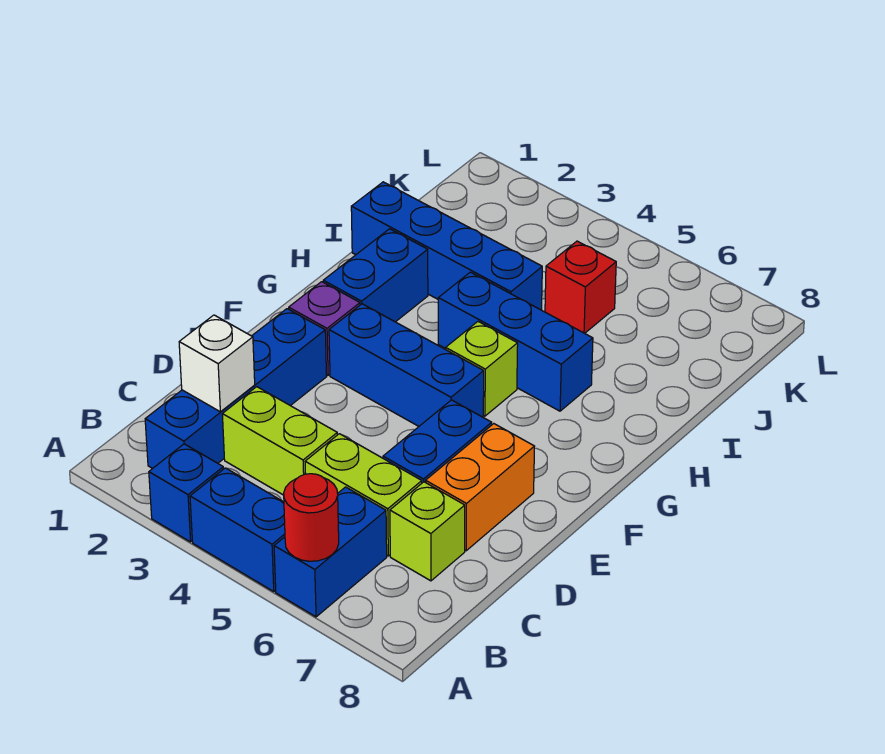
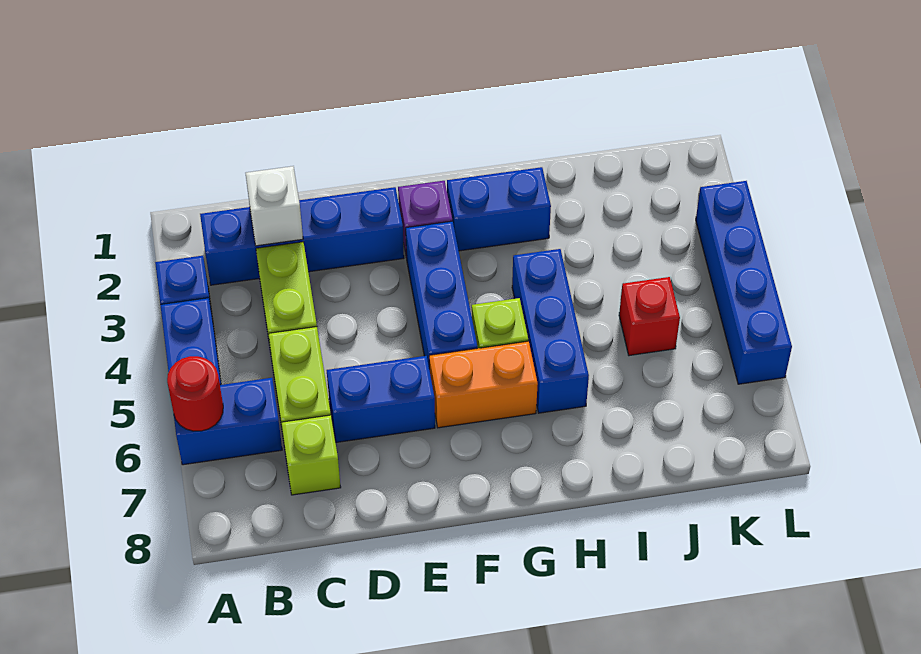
orange 1x2 brick [426,424,535,551] -> orange 1x2 brick moved to [429,341,538,428]
blue 1x4 brick [351,182,542,310] -> blue 1x4 brick moved to [696,181,792,384]

